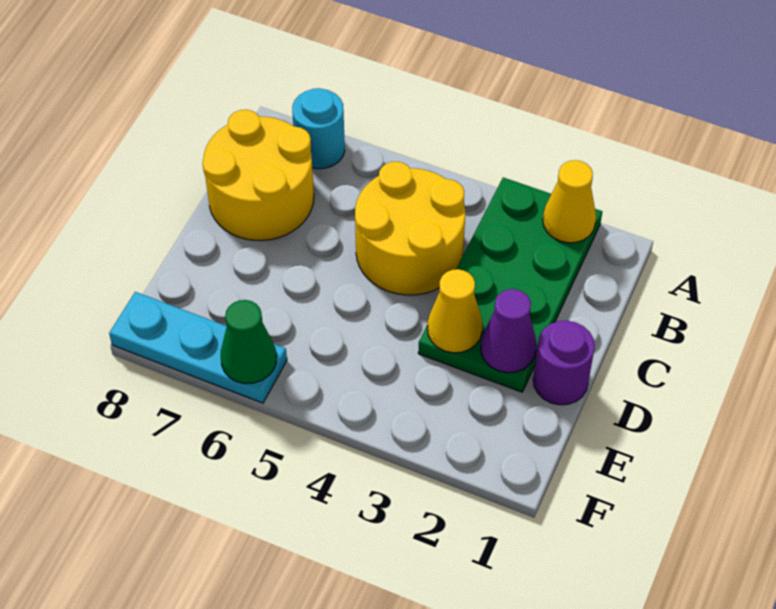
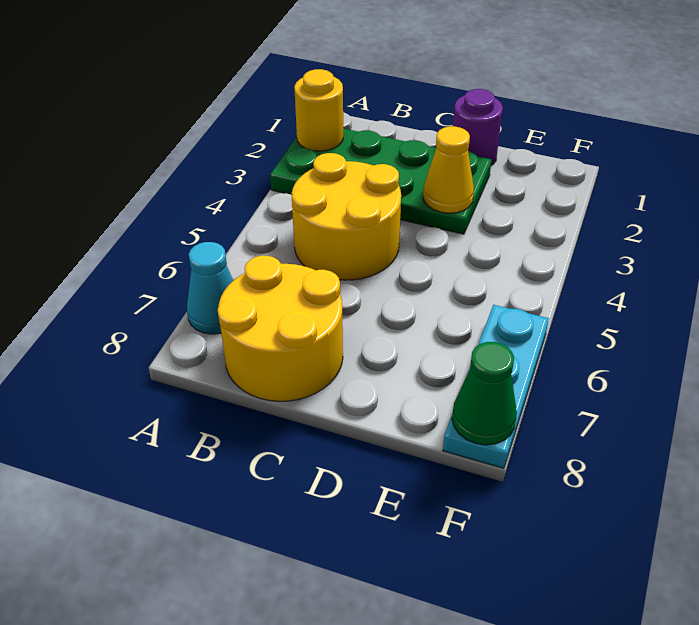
yellow 1x1 cone [543,160,596,243] -> yellow 1x1 round brick [294,69,343,151]
cyan 1x1 round brick [292,88,345,169] -> cyan 1x1 cone [187,242,233,334]
purple 1x1 cone [481,289,537,373] -> none
green 1x1 cone [221,300,276,384] -> green 1x1 cone moved to [452,342,517,445]

